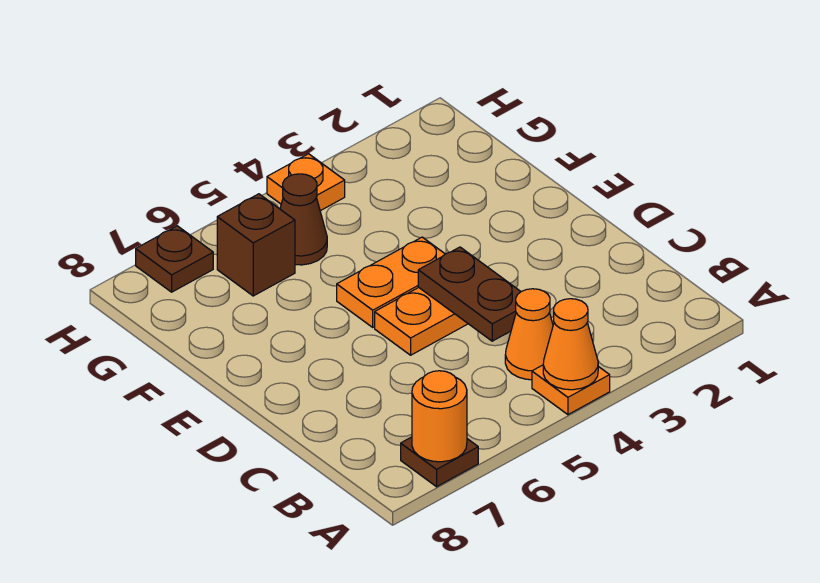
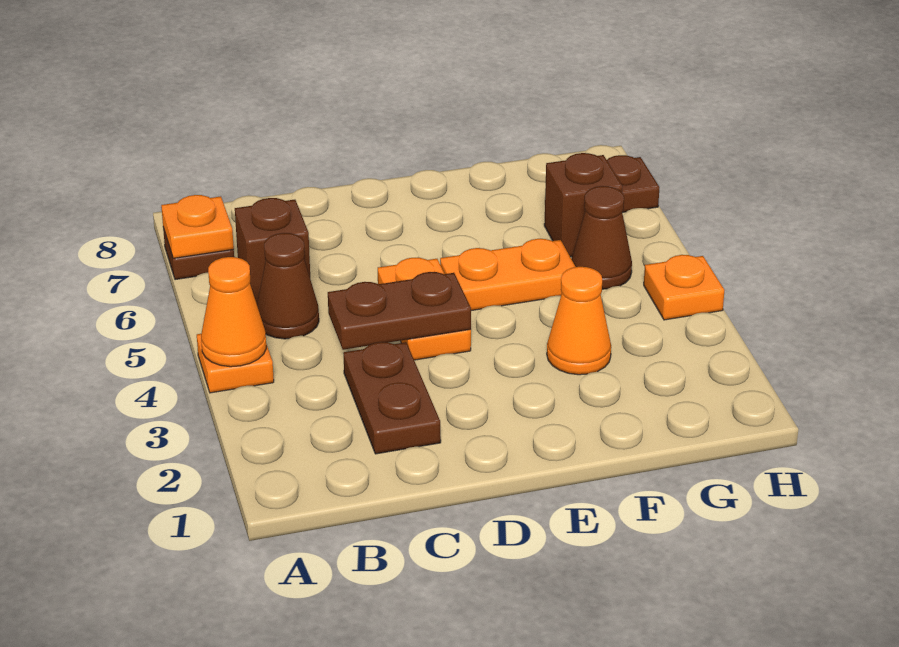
orange 1x1 round brick [412,371,467,462] -> orange 1x1 plate [161,195,234,258]
orange 1x1 cone [505,289,553,380] -> orange 1x1 cone moved to [547,267,611,375]
none -> brown 1x1 cone [257,233,319,339]
none -> brown 1x1 brick [235,198,310,304]
none -> brown 1x2 plate [343,342,441,454]
orange 1x2 plate [337,237,445,327] -> orange 1x2 plate turned to [440,239,575,311]

